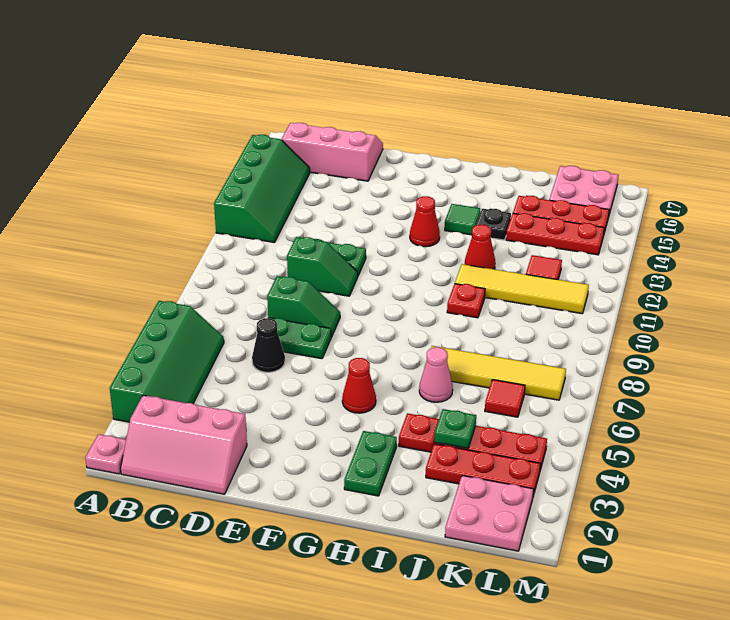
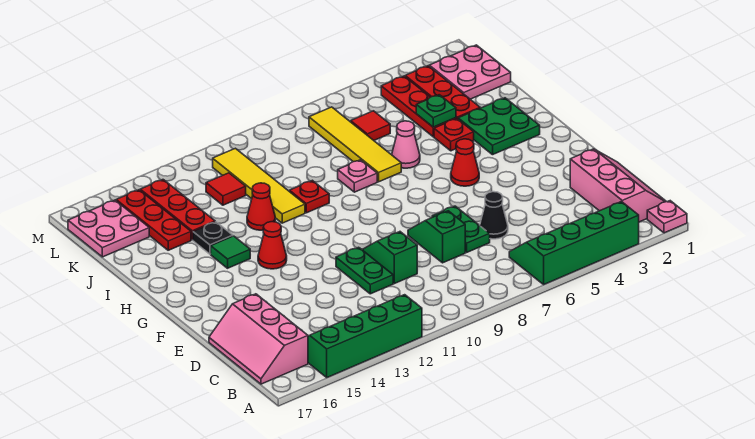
green 1x2 plate [344,431,397,496] -> green 2x2 plate [458,98,540,155]
none -> pink 1x1 plate [338,160,377,192]

